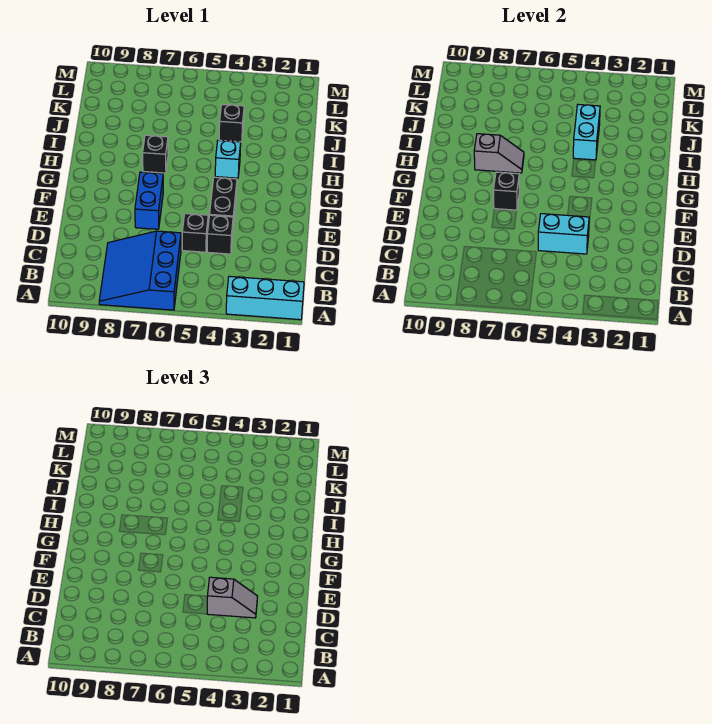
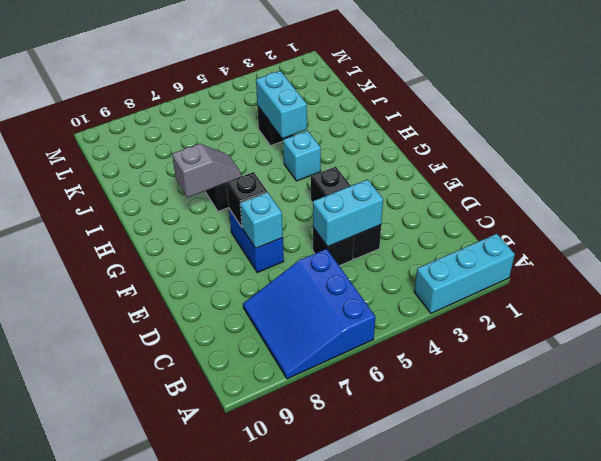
grey 1x2 slope [207,577,258,618] -> none
none -> cyan 1x1 brick [240,192,283,248]

